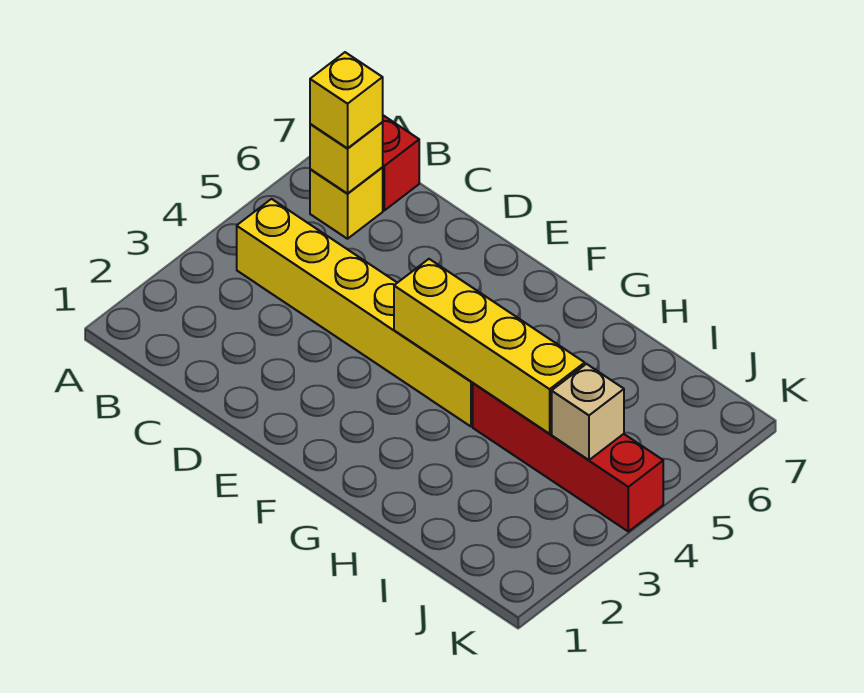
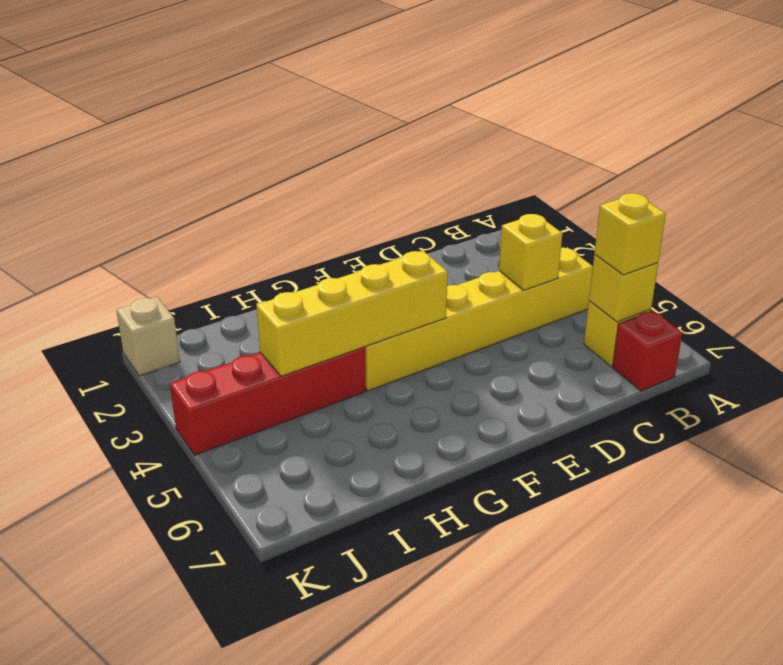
none -> yellow 1x1 brick [499,214,562,290]
tan 1x1 brick [552,364,624,460] -> tan 1x1 brick moved to [116,297,180,376]

